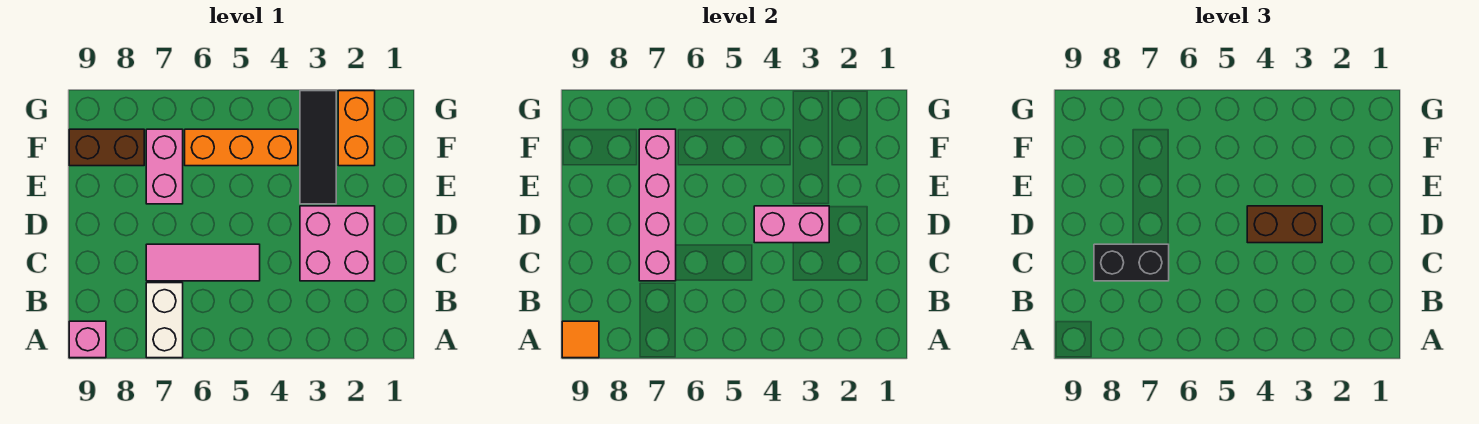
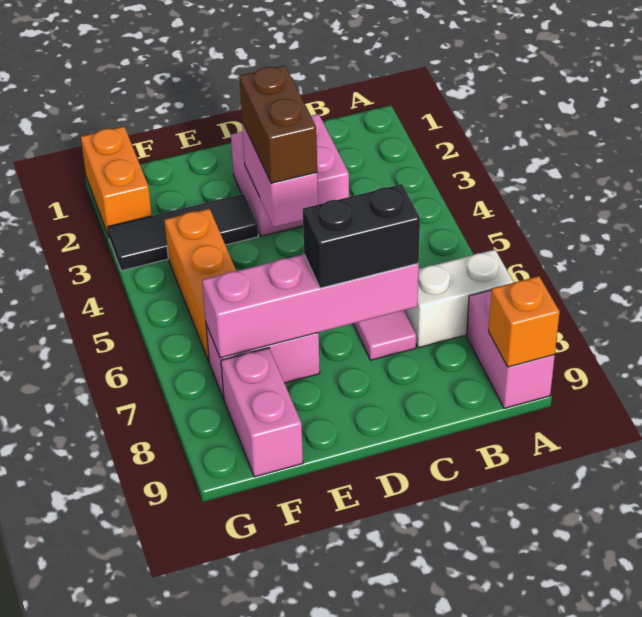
pink 1x1 brick [69,321,106,358] -> pink 1x2 brick [467,290,555,408]
orange 1x1 tile [562,321,599,358] -> orange 1x1 brick [489,276,560,367]
black 1x2 brick [1094,244,1169,281] -> black 1x2 brick turned to [303,184,420,288]
orange 1x2 brick [338,91,375,166] -> orange 1x2 brick turned to [81,127,152,237]
brown 1x2 brick [69,129,144,166] -> pink 1x2 brick [221,348,303,477]

